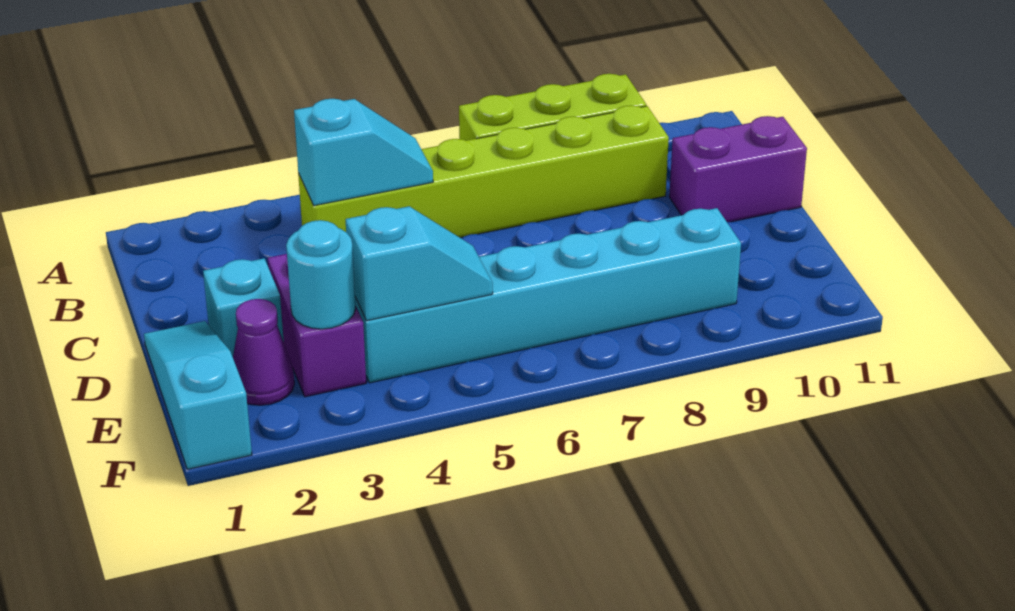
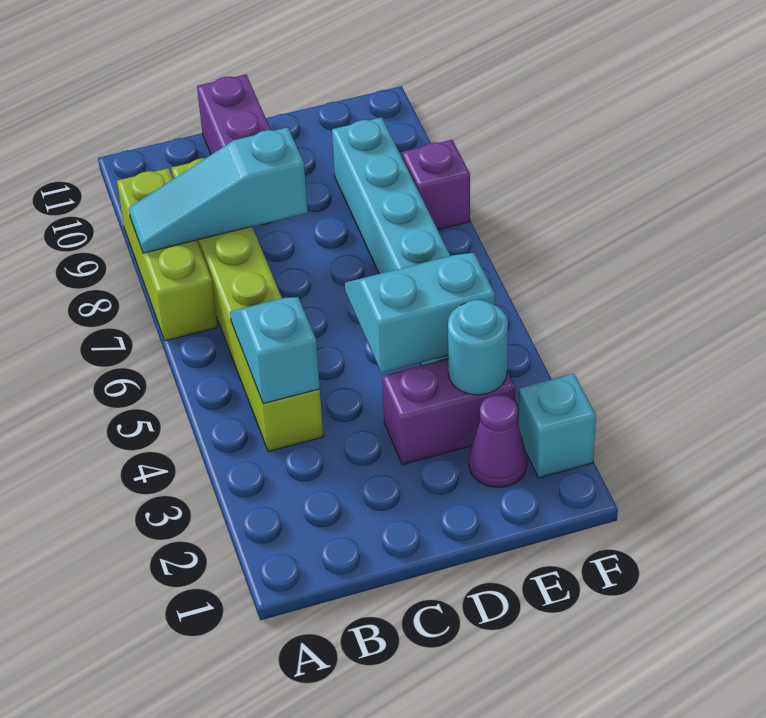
cyan 1x3 slope [144,321,252,469] -> cyan 1x3 slope moved to [129,128,308,253]
cyan 1x1 brick [203,258,284,357] -> cyan 1x1 brick moved to [518,374,596,478]
cyan 1x2 slope [346,206,493,321] -> cyan 2x2 slope [345,253,495,373]
none -> purple 1x1 brick [402,140,470,230]

